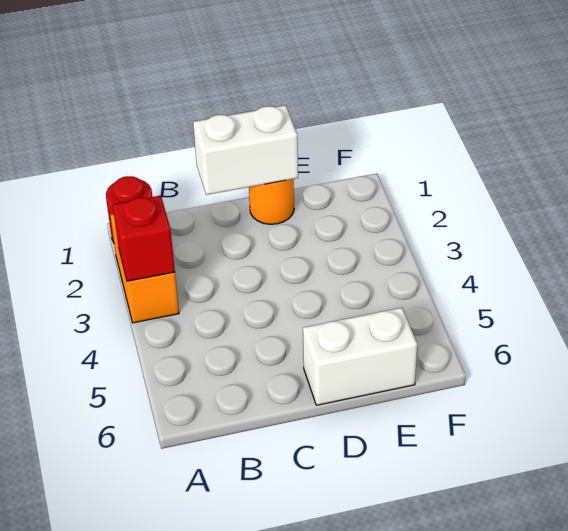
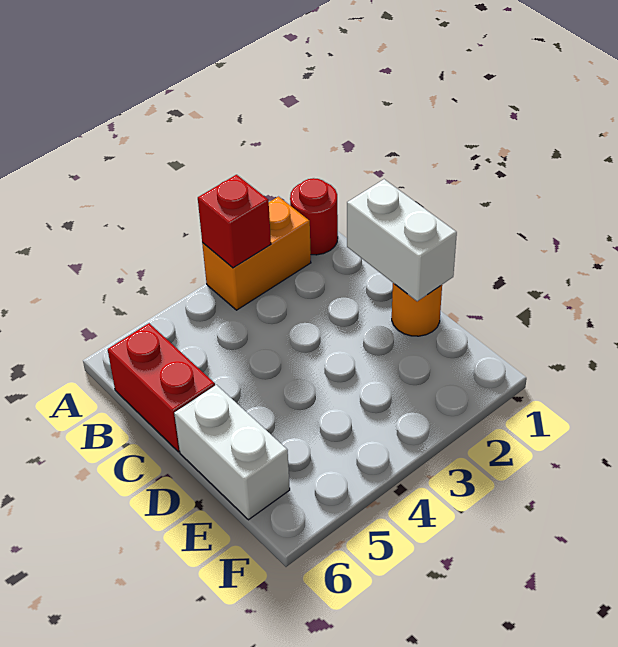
none -> red 1x2 brick [108,323,215,452]

